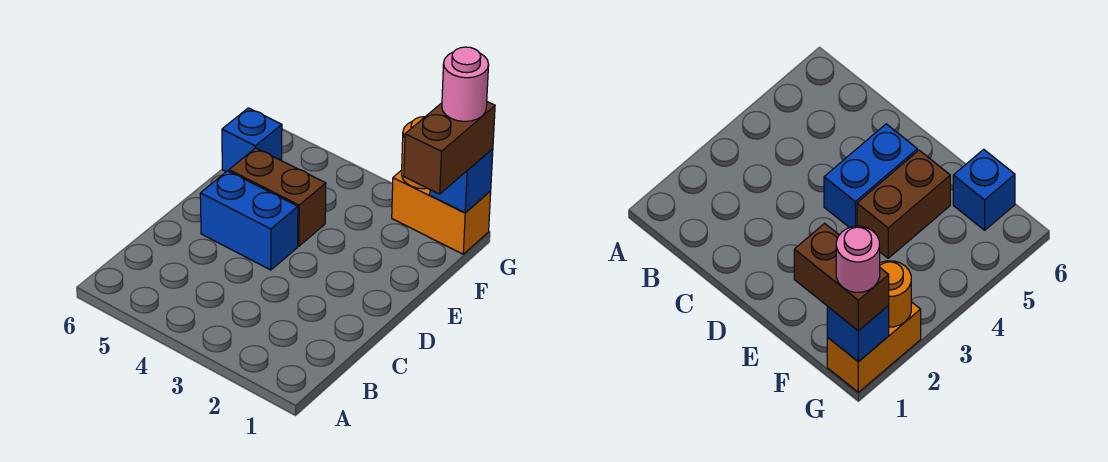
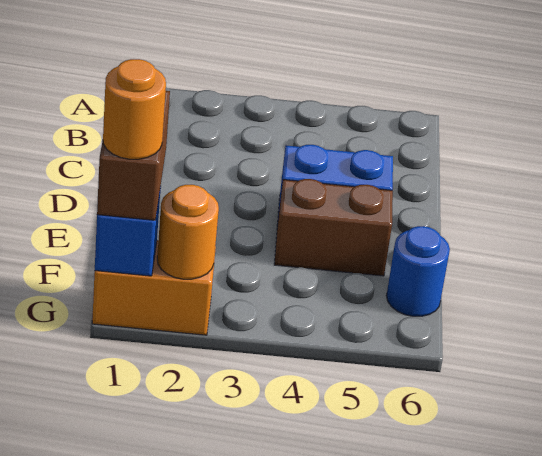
blue 1x1 brick [222,108,282,172] -> blue 1x1 round brick [386,226,450,316]
pink 1x1 round brick [442,47,489,121] -> orange 1x1 round brick [103,59,166,159]

